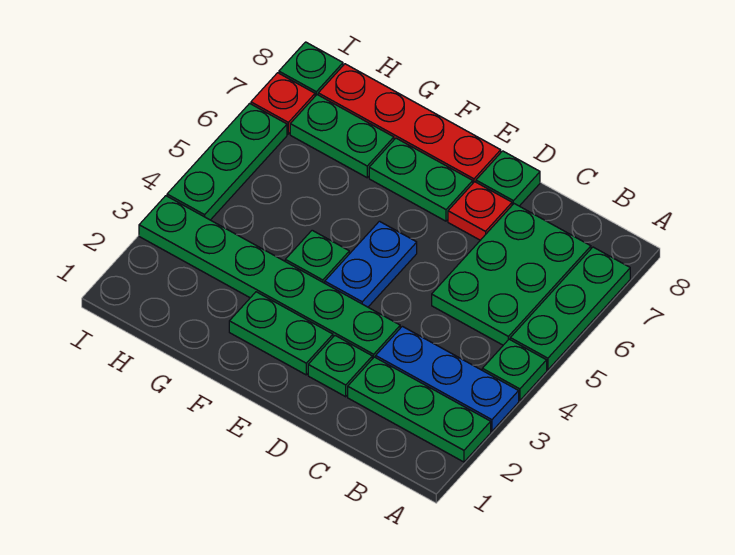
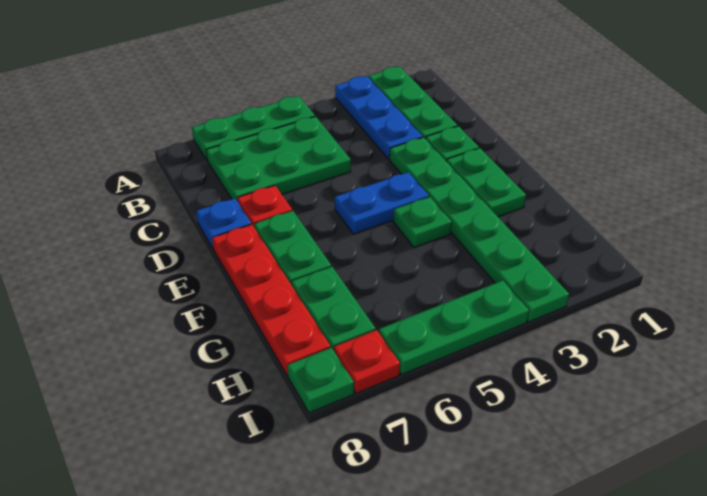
green 1x1 plate [482,339,547,401] -> none
green 1x1 plate [476,151,540,206] -> blue 1x1 plate [196,198,251,249]

